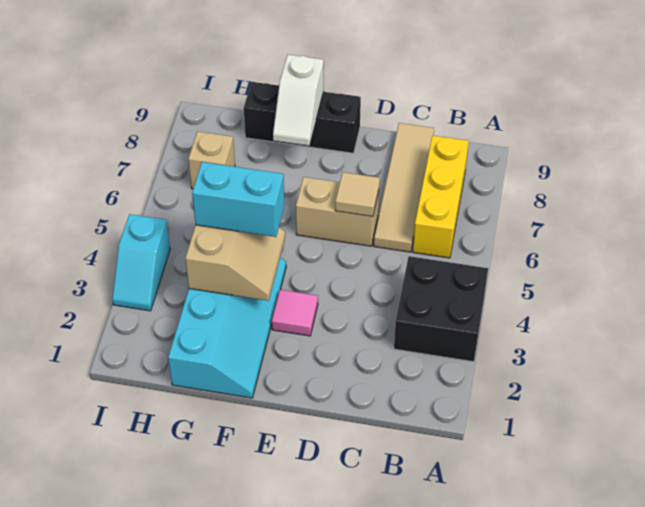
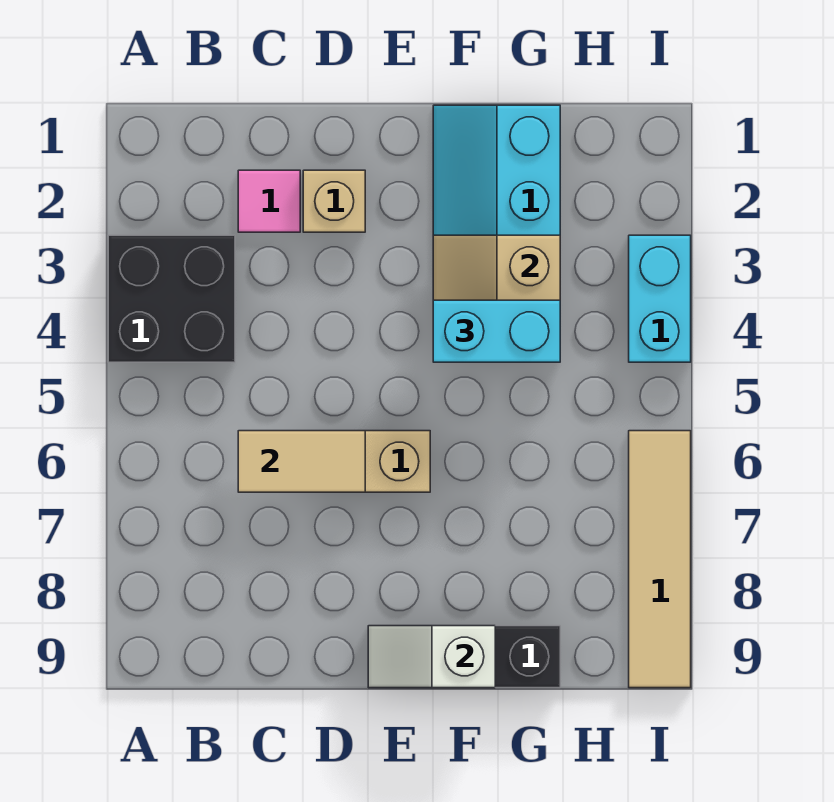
yellow 1x3 brick [413,136,469,258] -> none
tan 1x4 tile [374,123,434,252] -> tan 1x4 tile moved to [629,431,691,688]
tan 1x1 tile [335,172,380,217] -> tan 1x2 tile [238,431,365,492]
pink 1x1 tile [272,290,318,336] -> pink 1x1 tile moved to [238,170,300,232]
white 1x2 slope [273,55,324,146] -> white 1x2 slope turned to [368,626,495,688]
tan 1x1 brick [188,131,235,189] -> tan 1x1 brick moved to [303,170,365,232]
cyan 1x2 slope [112,214,170,311] -> cyan 1x2 brick [629,235,691,362]

